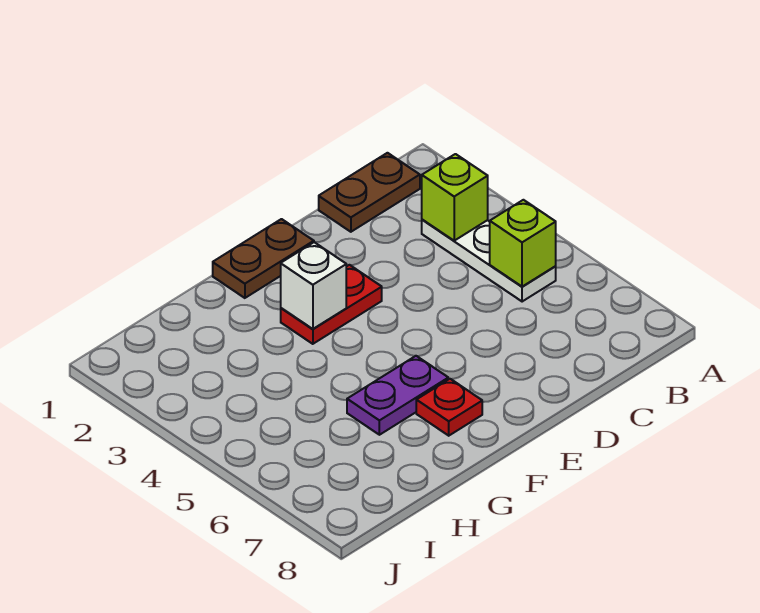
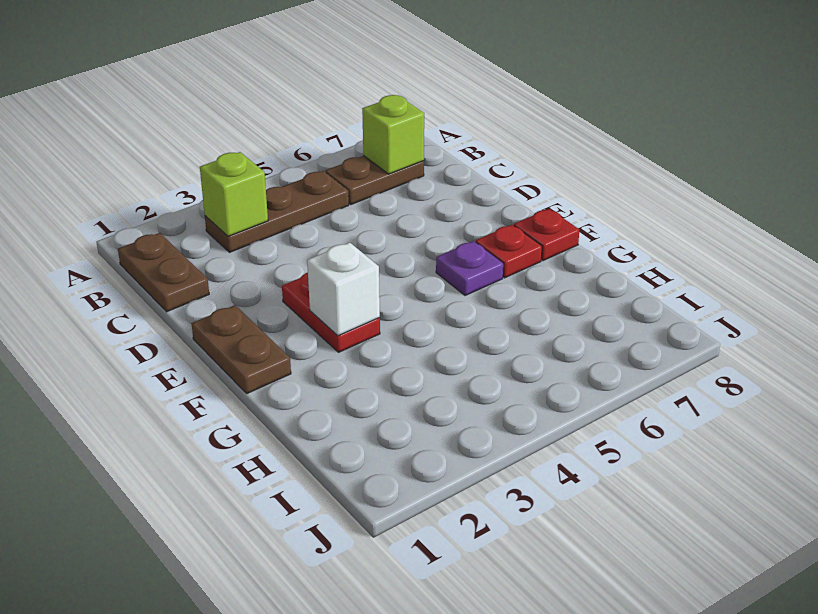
white 1x3 plate [422,220,556,302] -> brown 1x3 plate [205,171,349,252]
lime 1x1 brick [490,200,556,287] -> lime 1x1 brick moved to [362,95,424,174]
none -> brown 1x2 plate [326,156,424,205]
purple 1x2 plate [347,356,448,435] -> purple 1x1 plate [436,241,504,296]
none -> red 1x1 plate [514,209,579,261]

